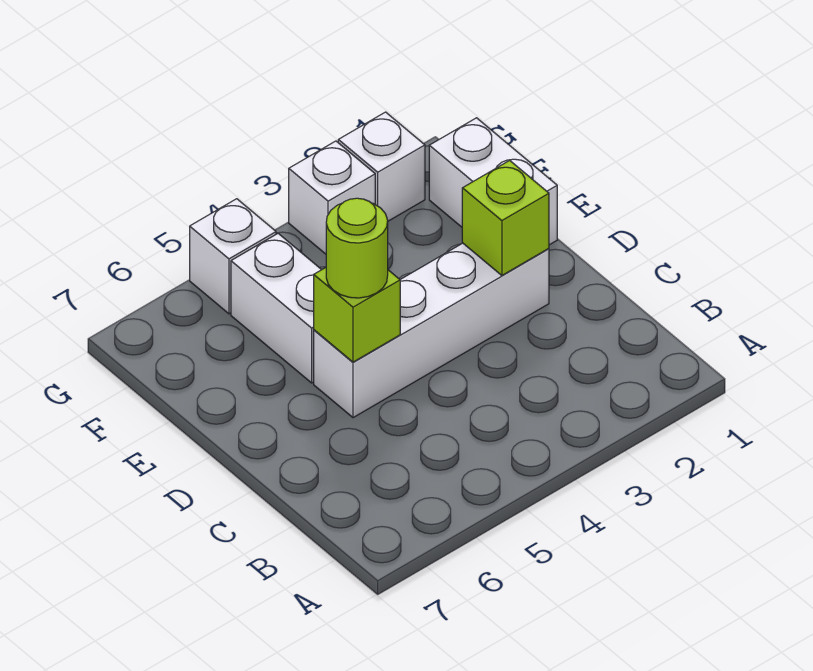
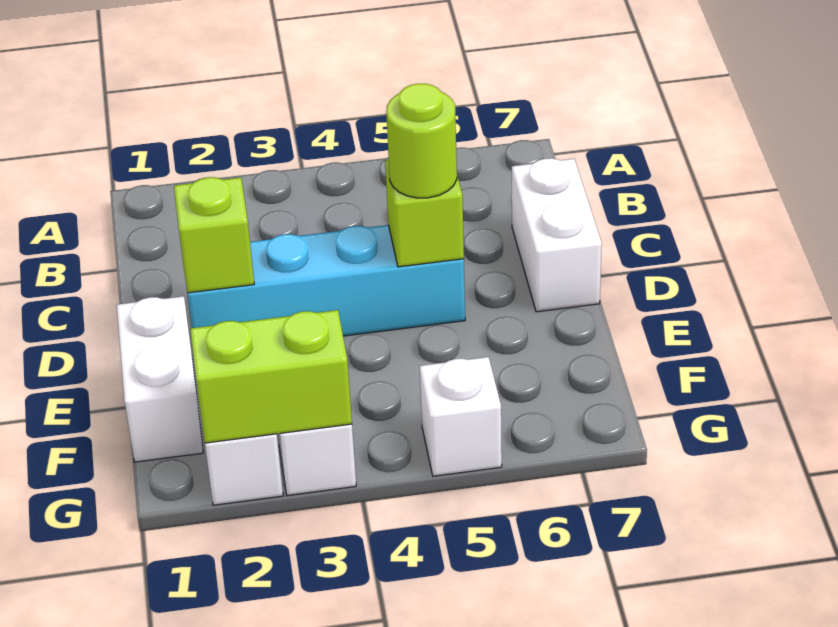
white 1x4 brick [314,243,549,418] -> cyan 1x4 brick [187,225,465,336]
white 1x2 brick [231,234,321,383] -> white 1x2 brick moved to [512,158,602,312]
none -> lime 1x2 brick [190,310,352,443]

